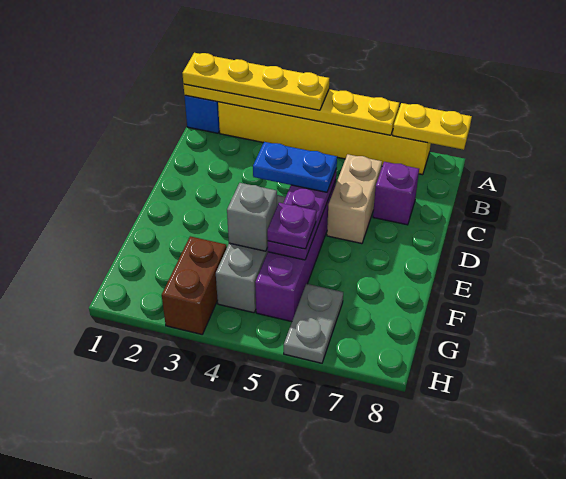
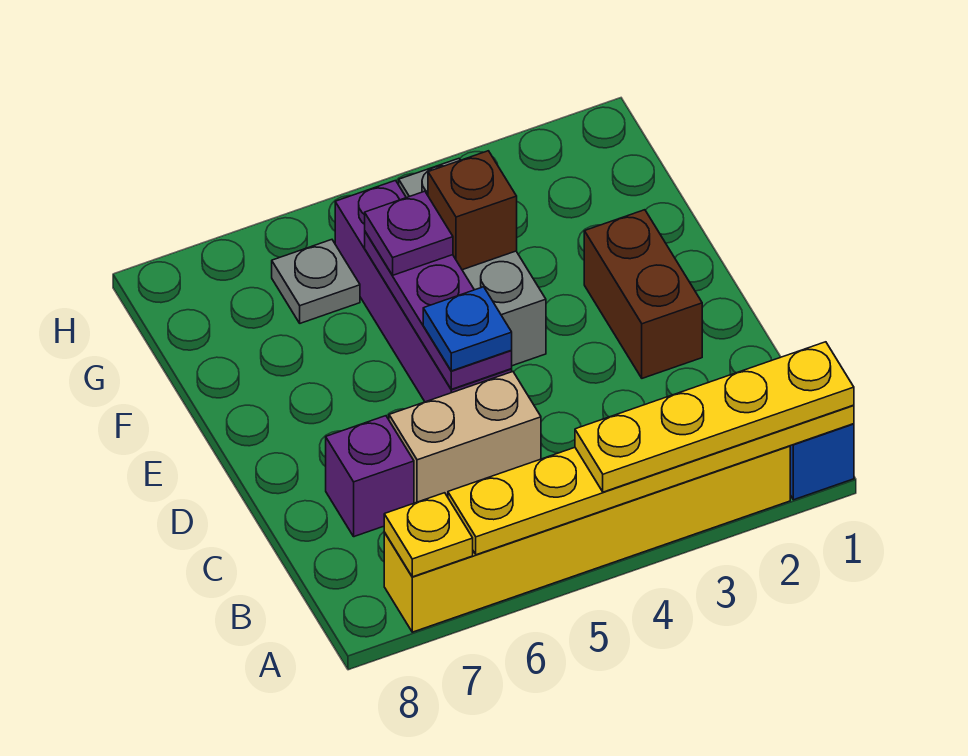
yellow 1x2 plate [393,103,472,150] -> yellow 1x1 plate [384,493,473,577]
tan 1x2 brick [327,154,382,244] -> tan 1x2 brick turned to [389,372,541,503]
blue 1x2 plate [253,142,337,192] -> blue 1x1 plate [423,287,512,371]
grey 1x1 brick [227,183,277,251] -> brown 1x1 brick [428,151,517,270]
brown 1x2 brick [162,236,227,334] -> brown 1x2 brick moved to [584,210,702,378]
grey 1x2 plate [284,284,343,363] -> grey 1x1 plate [272,240,360,323]

